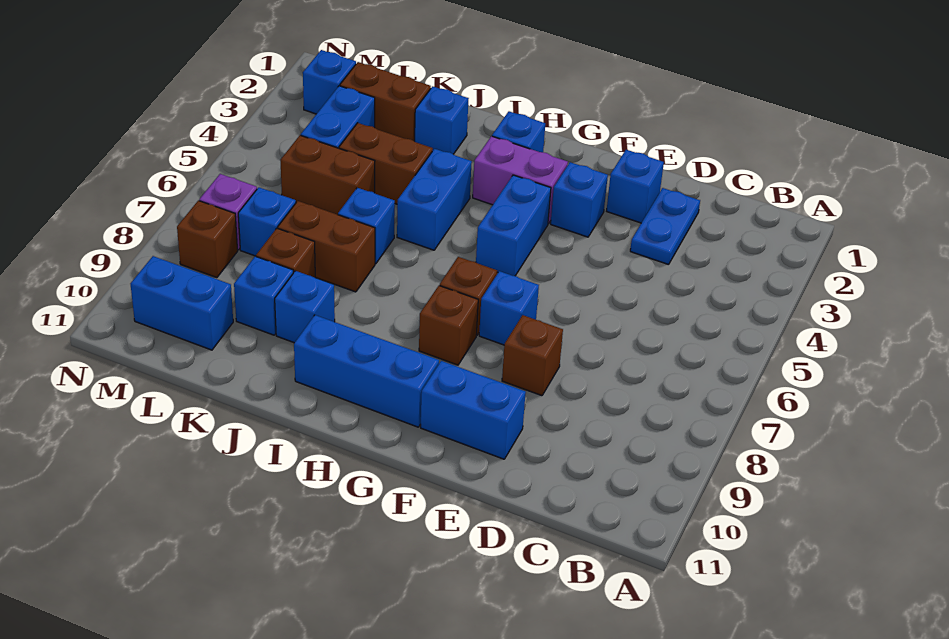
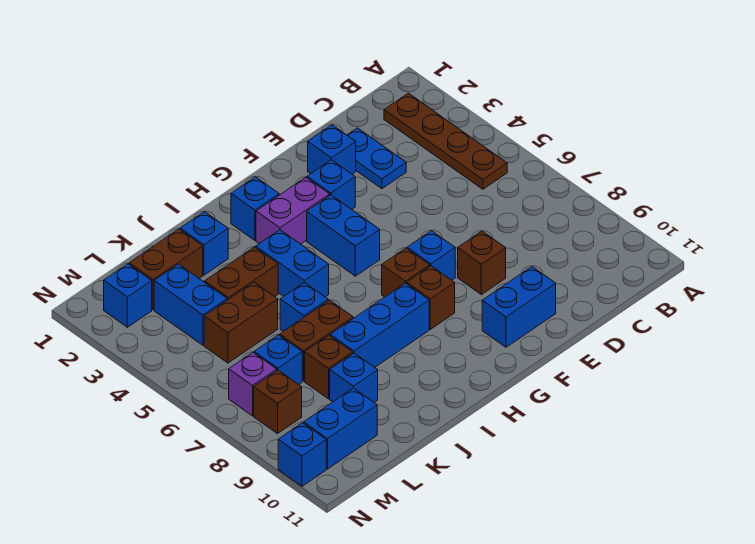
none -> brown 1x4 plate [384,93,507,189]
blue 1x3 brick [294,315,439,427] -> blue 1x3 brick moved to [330,283,429,367]
blue 1x1 brick [275,271,335,343] -> blue 1x1 brick moved to [278,423,326,486]

